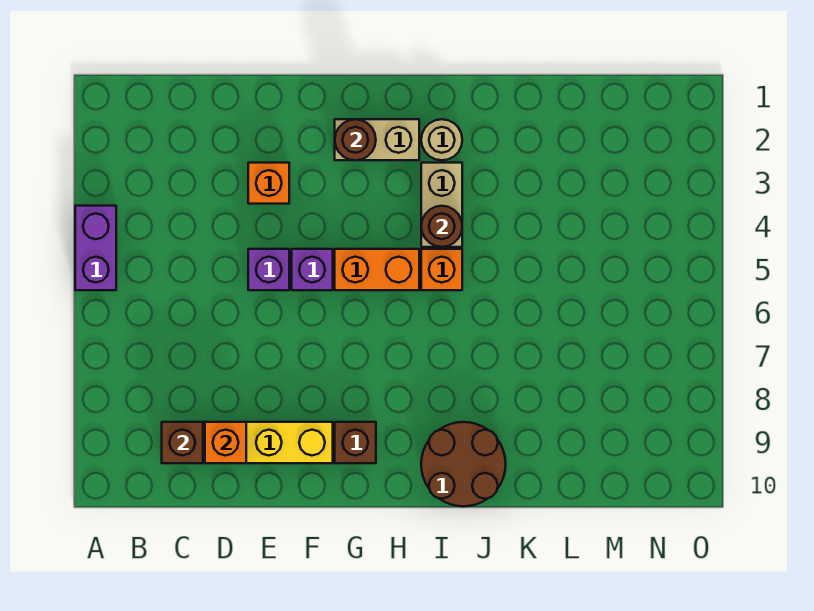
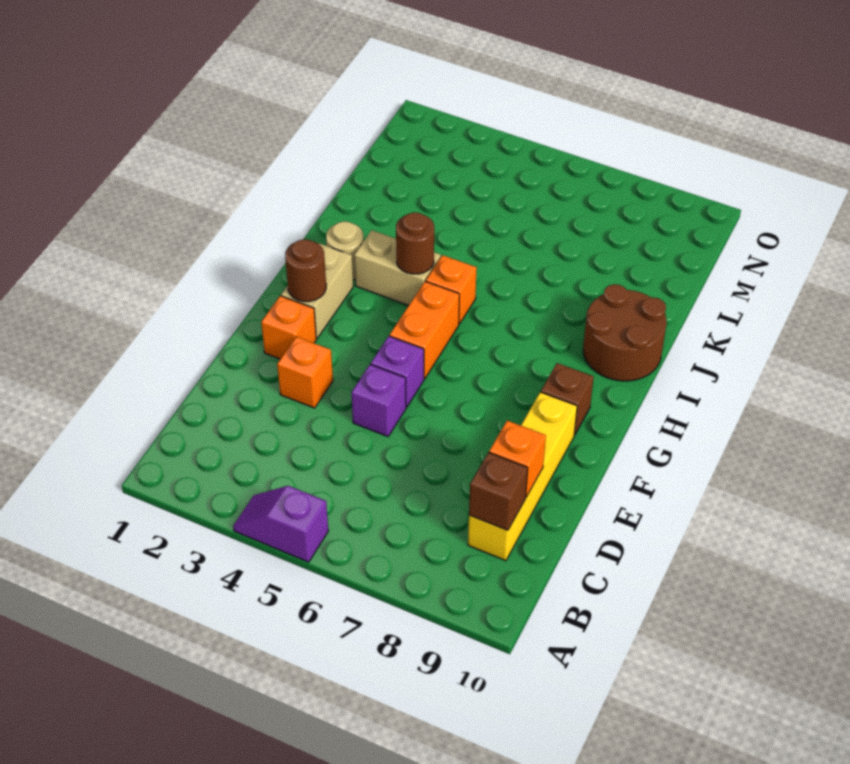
purple 1x2 brick [75,206,116,290] -> purple 1x2 slope [233,486,328,562]
none -> orange 1x1 brick [261,296,316,359]

